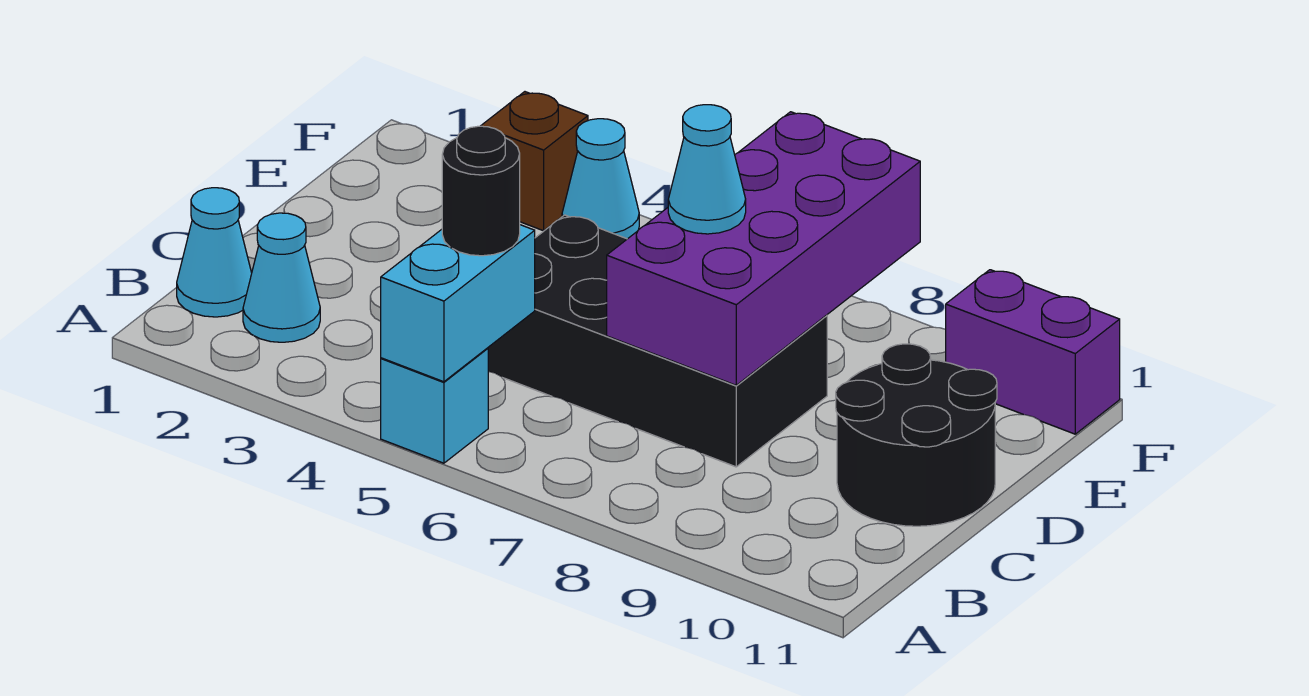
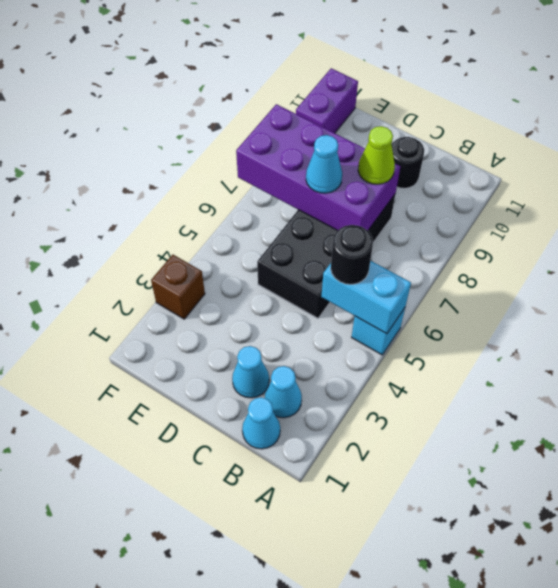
none -> lime 1x1 cone [358,126,395,184]
black 2x2 round brick [836,344,997,526] -> black 1x1 round brick [392,137,424,188]
cyan 1x1 cone [562,119,639,239] -> cyan 1x1 cone moved to [232,346,269,398]

